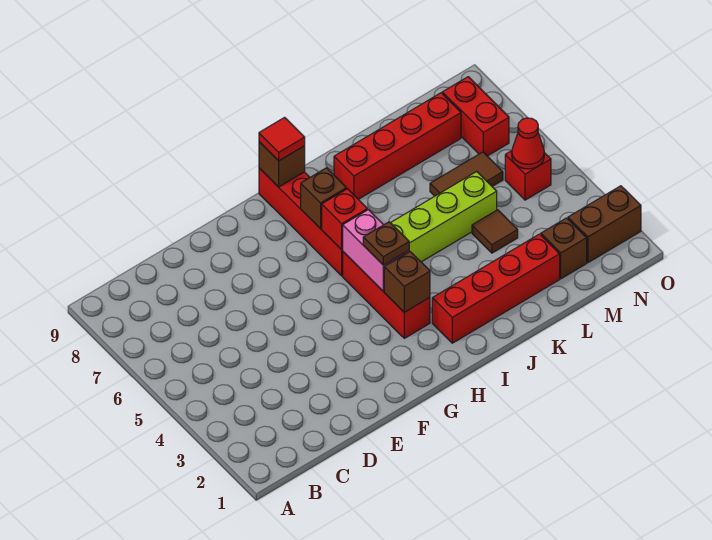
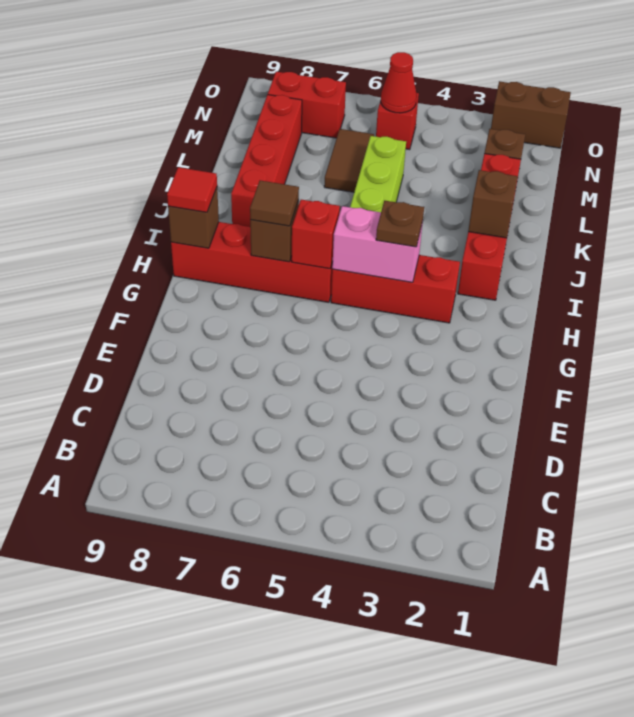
brown 1x1 brick [384,252,430,312] -> brown 1x1 brick moved to [468,170,518,238]
brown 1x1 tile [472,210,518,253] -> brown 1x1 tile moved to [250,181,299,226]
brown 1x2 brick [568,186,641,263] -> brown 1x2 brick turned to [491,81,571,148]

